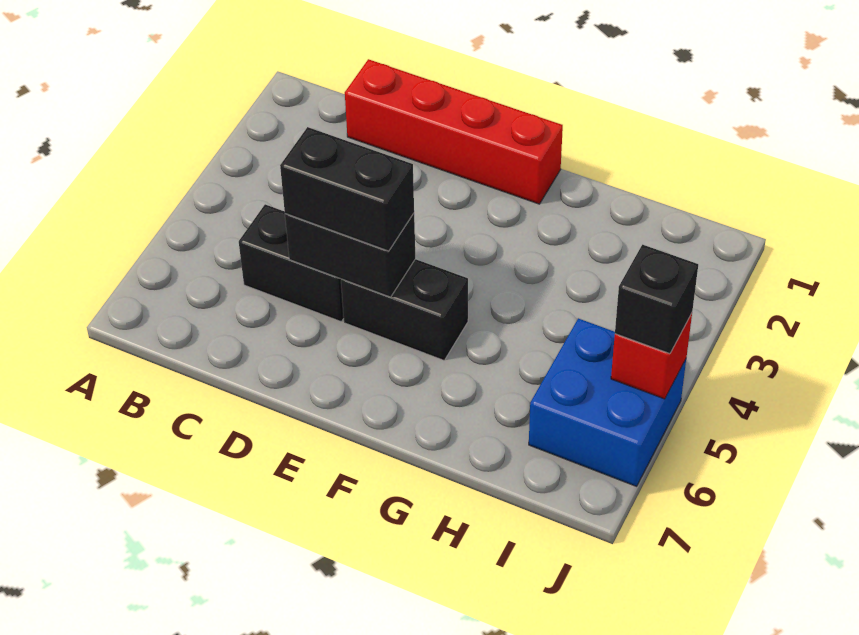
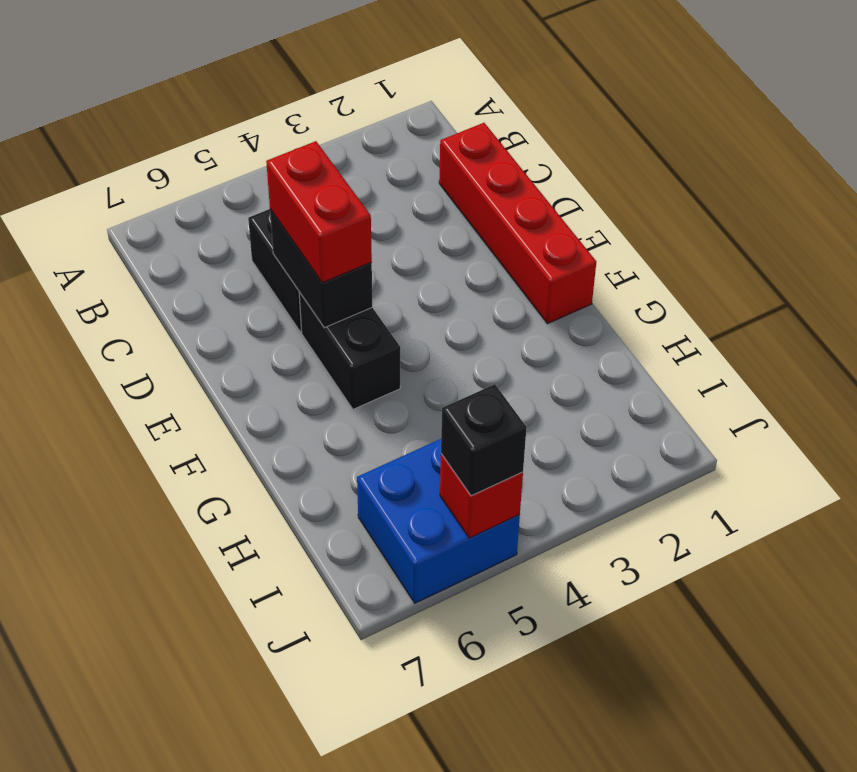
black 1x2 brick [280,127,414,251] -> red 1x2 brick [266,141,372,283]

